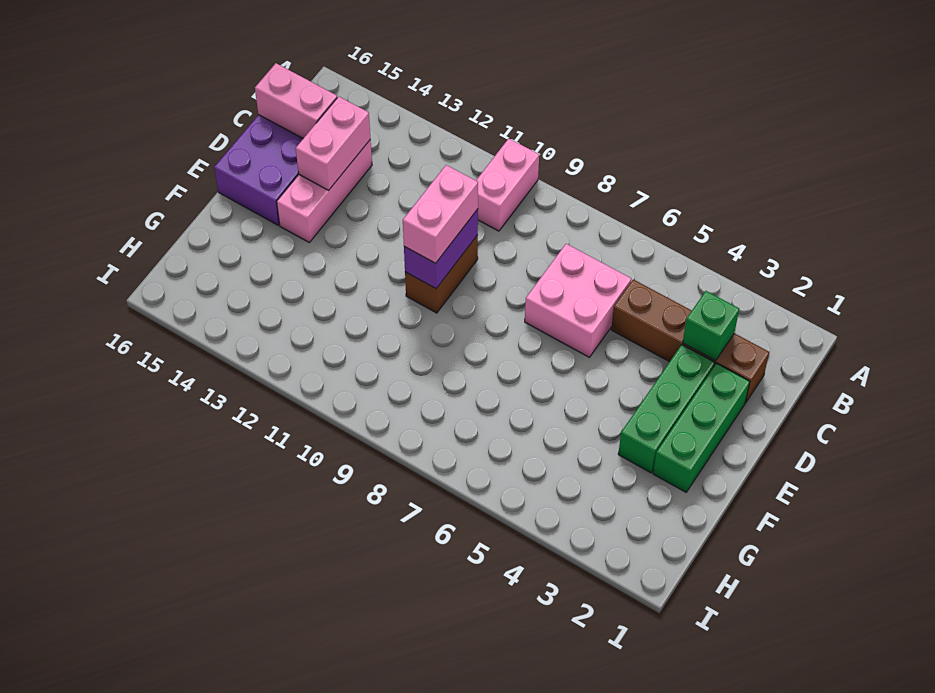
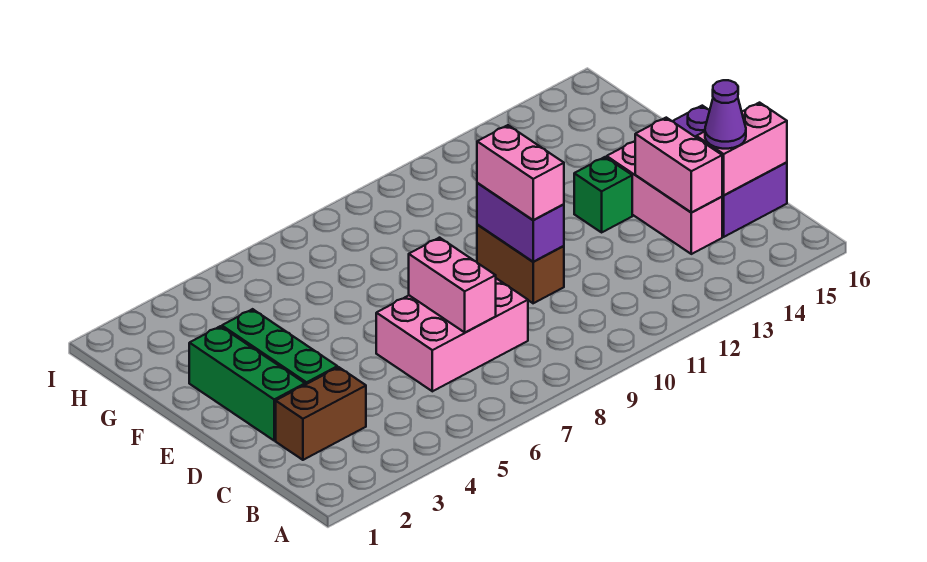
pink 1x2 brick [476,139,539,231] -> pink 1x2 brick moved to [409,238,496,333]
brown 1x4 brick [611,279,769,403] -> brown 1x2 brick [276,367,366,460]
green 1x1 brick [683,291,739,361] -> green 1x1 brick moved to [574,157,632,232]
pink 2x2 brick [525,244,631,357] -> pink 2x3 brick [376,278,528,391]
none -> purple 1x1 cone [705,80,746,149]

